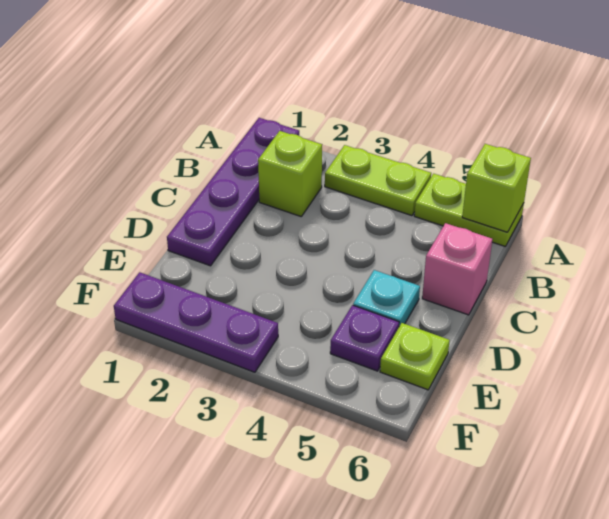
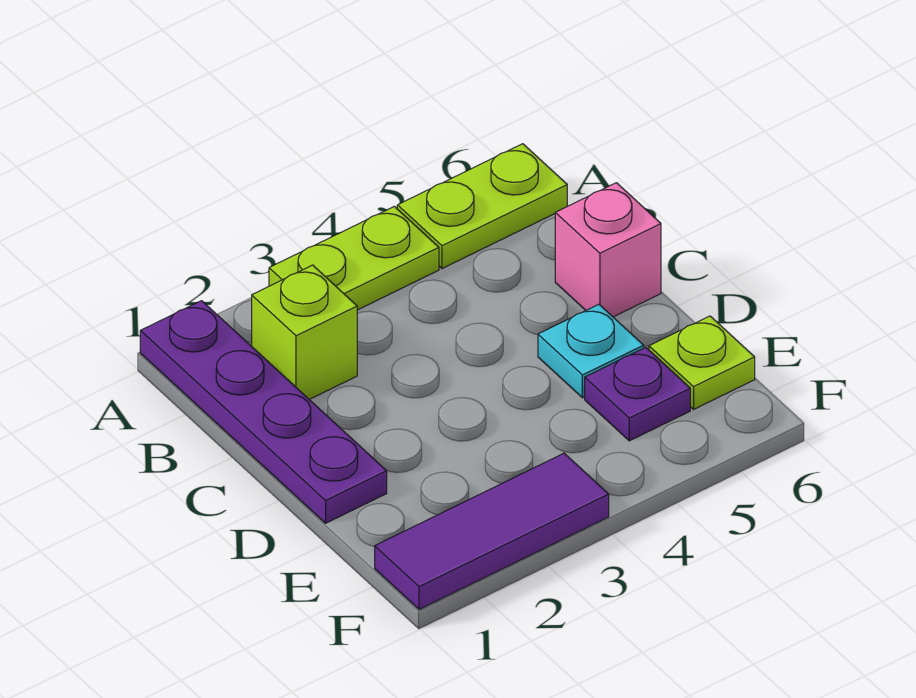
lime 1x1 brick [462,144,531,232] -> none
purple 1x3 plate [114,272,278,372] -> purple 1x3 tile [375,453,609,610]

